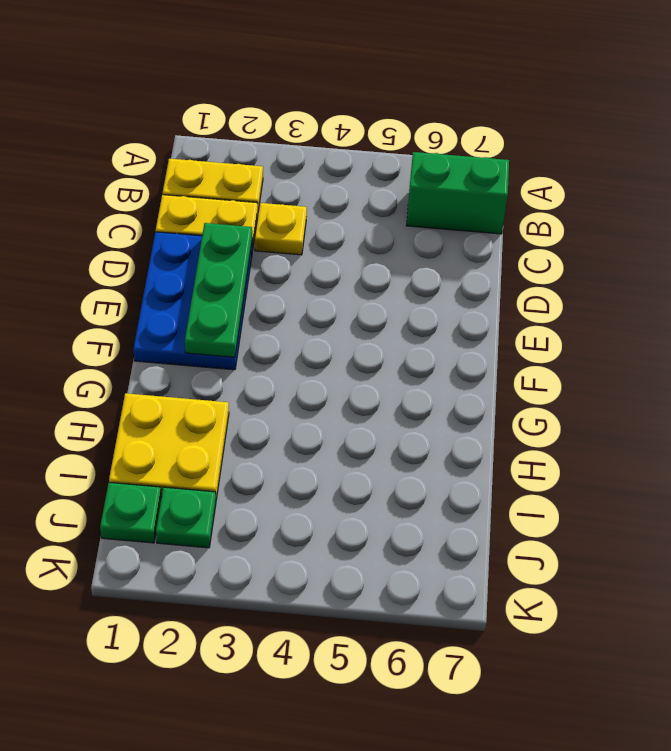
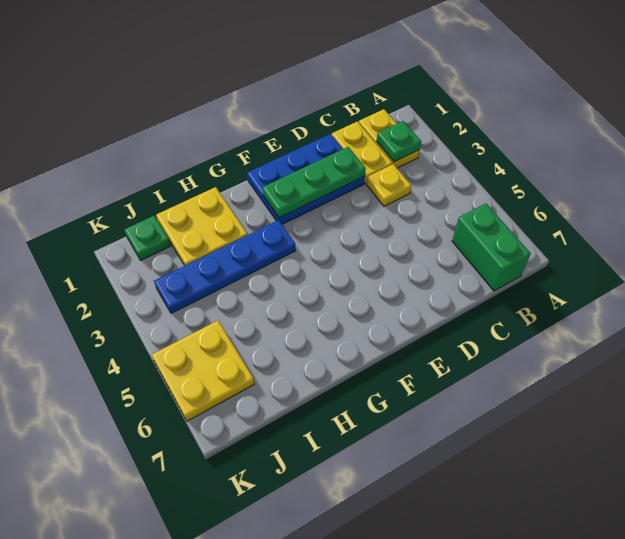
none -> blue 1x4 plate [154,220,296,313]
green 1x1 plate [156,487,216,548] -> green 1x1 plate moved to [377,121,421,162]
none -> yellow 2x2 plate [152,321,254,421]

